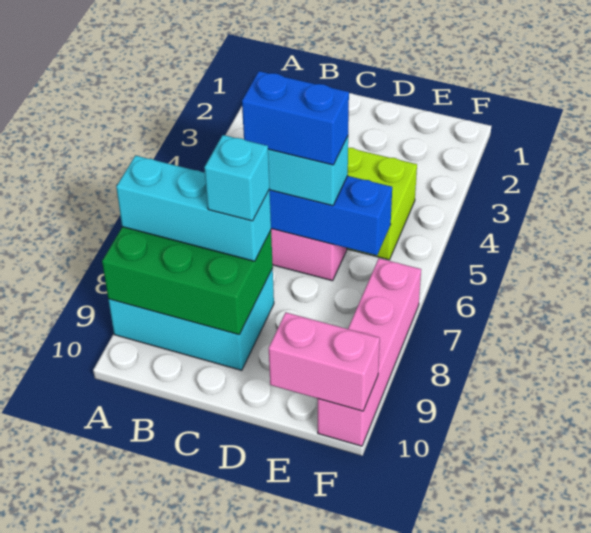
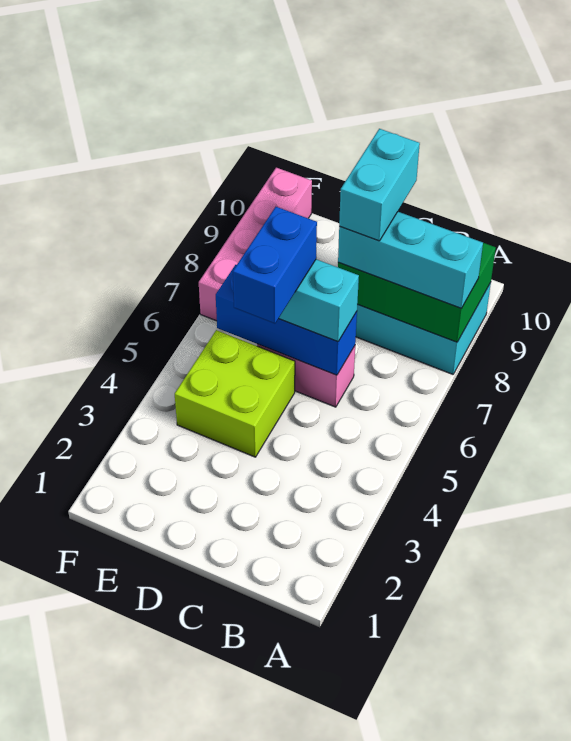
blue 1x2 brick [242,71,349,165] -> blue 1x2 brick turned to [233,207,317,323]
cyan 1x1 brick [204,135,269,221] -> cyan 1x2 brick [339,129,420,241]
pink 1x2 brick [269,313,380,411] -> none

